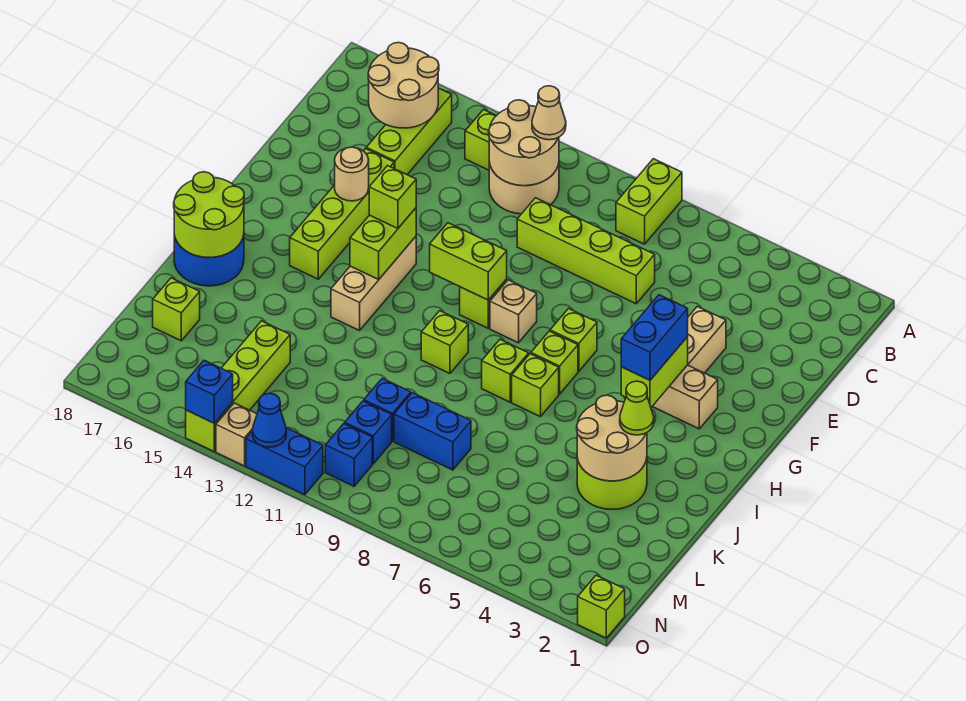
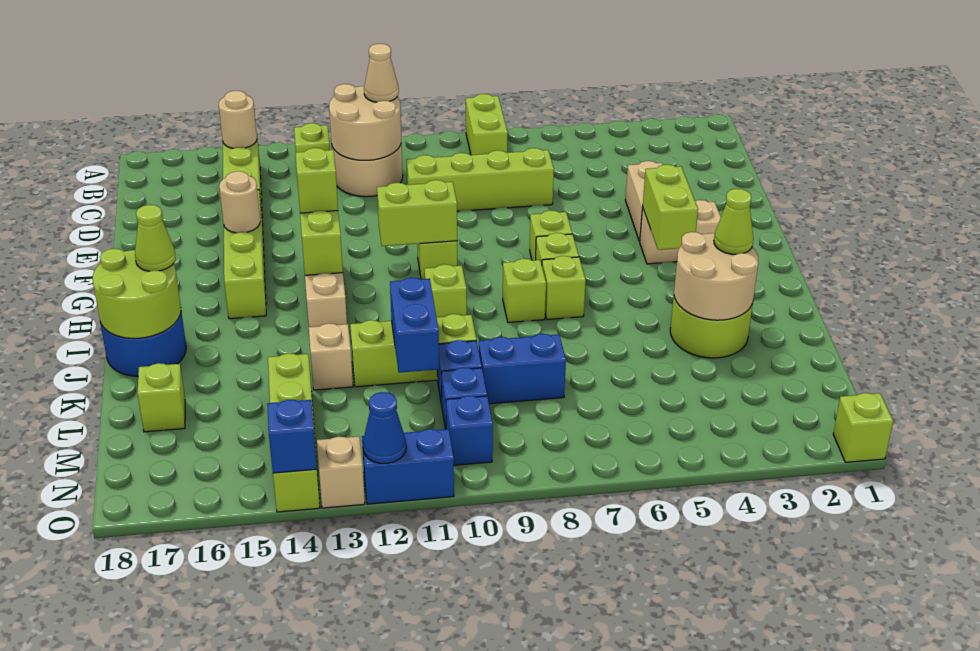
tan 2x2 round brick [368,43,439,128] -> tan 1x1 round brick [219,91,257,148]
blue 1x2 brick [621,295,688,380] -> blue 1x2 brick moved to [390,277,439,373]
tan 1x1 brick [490,280,537,343] -> tan 1x1 brick moved to [309,323,353,390]
none -> lime 1x1 cone [135,205,176,271]
none -> lime 1x3 brick [350,314,476,387]

